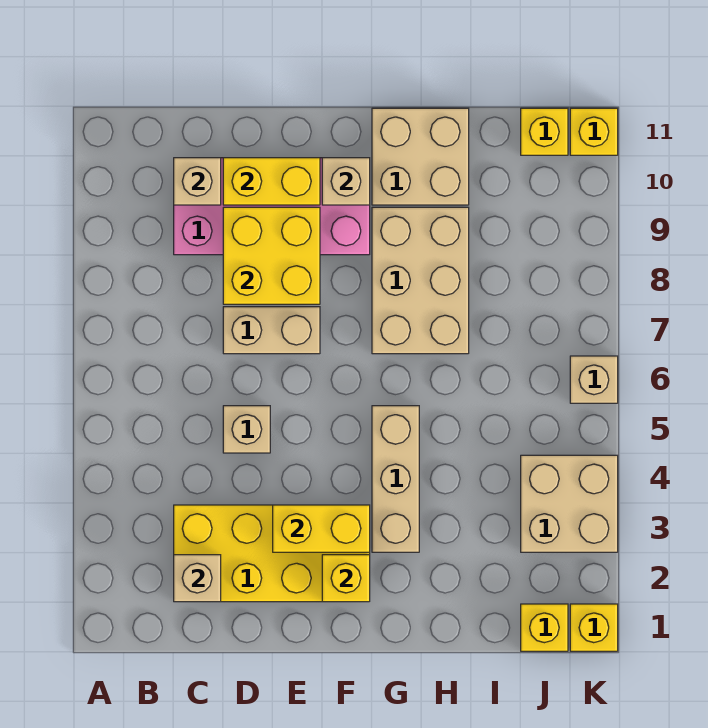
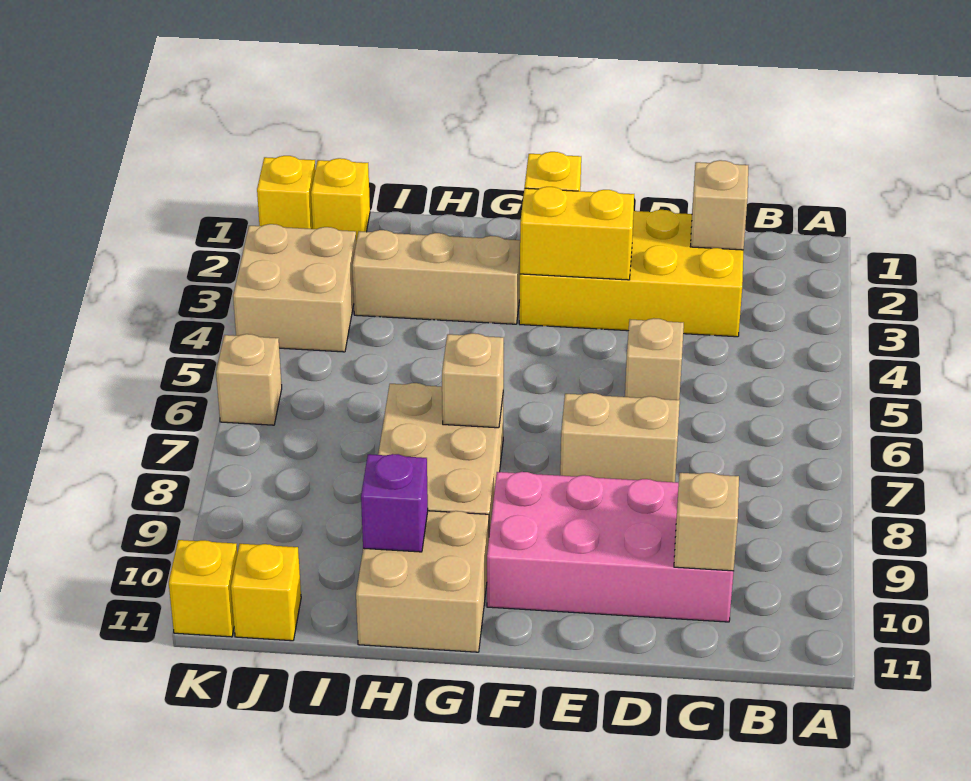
yellow 2x2 brick [223,207,320,304] -> none
yellow 1x2 brick [223,158,320,205] -> none
tan 1x1 brick [322,158,370,205] -> tan 1x1 brick moved to [442,333,504,428]
tan 1x3 brick [372,406,419,552] -> tan 1x3 brick turned to [352,230,520,324]
none -> purple 1x1 brick [361,454,428,552]

